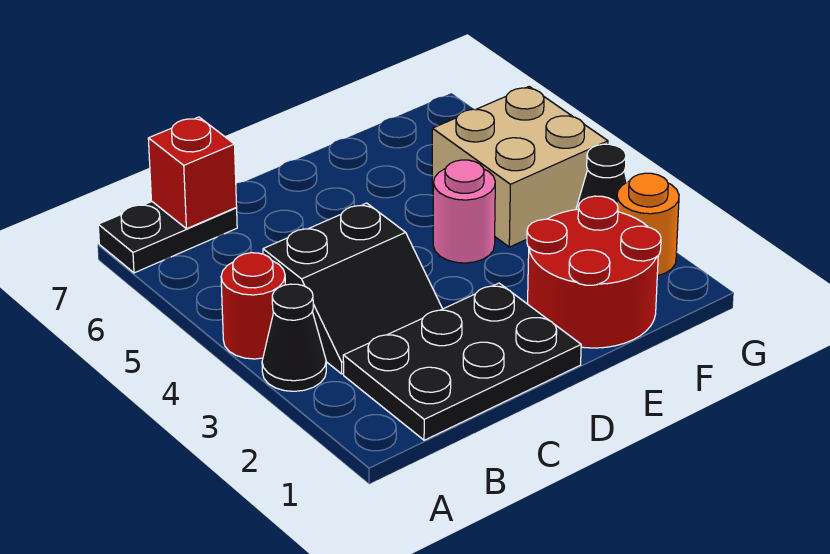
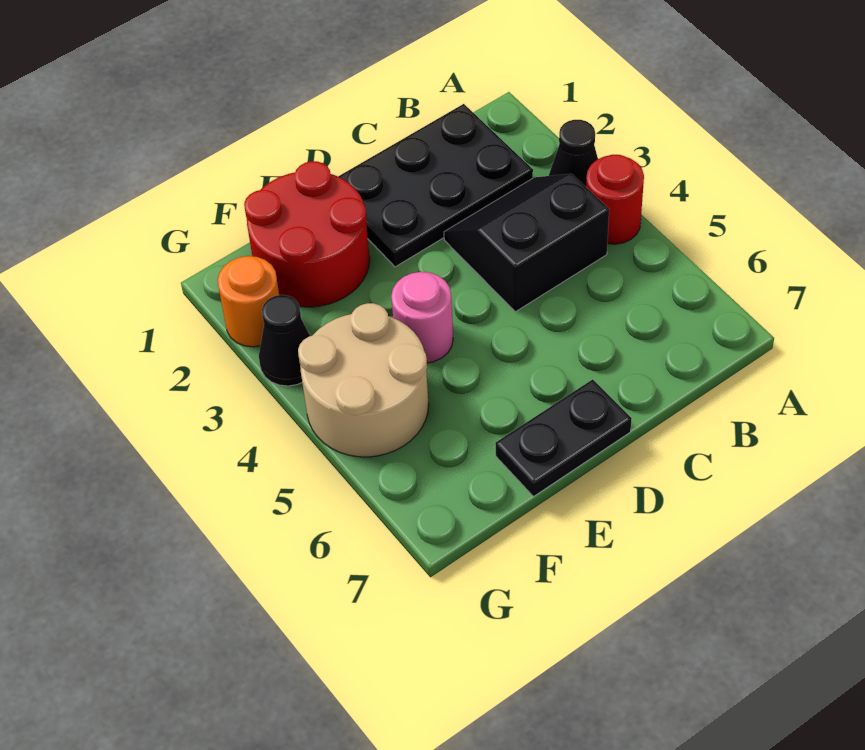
black 1x2 plate [98,202,237,273] -> black 1x2 plate moved to [495,379,632,497]
red 1x1 brick [148,117,237,229] -> none
tan 2x2 brick [432,87,608,247] -> tan 2x2 round brick [298,303,429,457]

